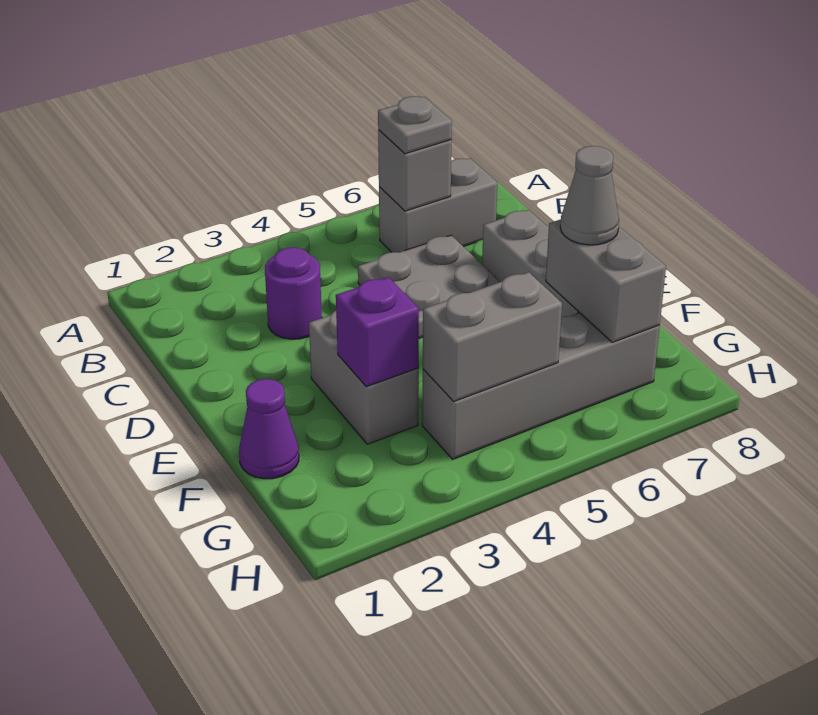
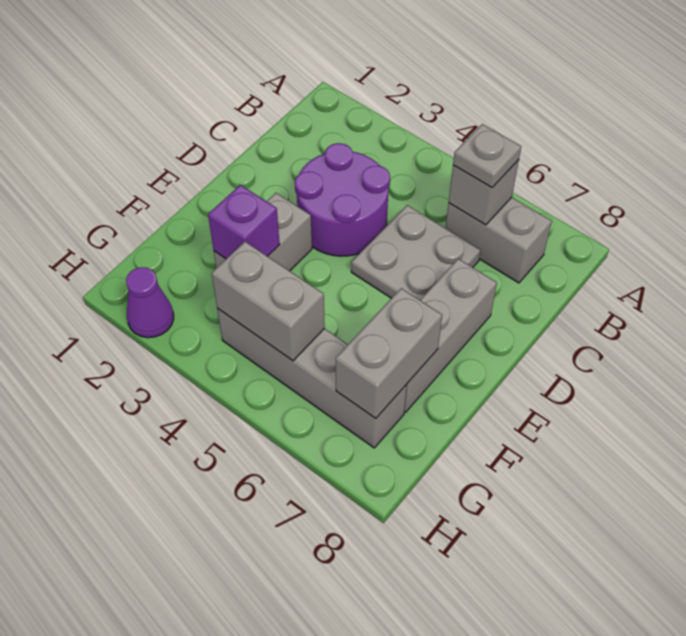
purple 1x1 round brick [265,247,322,339] -> purple 2x2 round brick [295,143,390,256]
purple 1x1 cone [239,379,299,479] -> purple 1x1 cone moved to [126,267,174,338]
grey 1x1 cone [560,146,619,245] -> none

